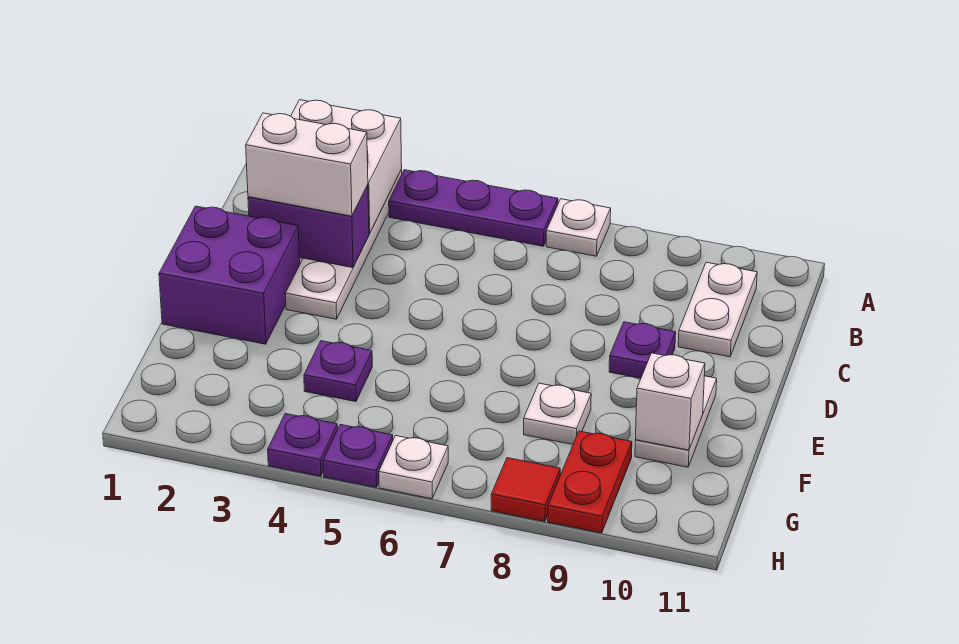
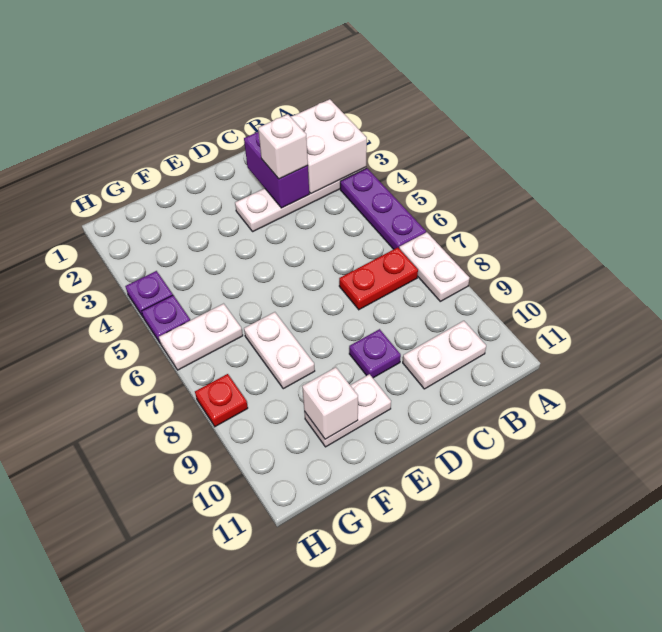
white 1x1 plate [546,199,611,256] -> white 1x2 plate [399,232,469,301]
white 1x2 brick [246,113,368,216] -> white 1x1 brick [258,114,308,179]
purple 2x2 brick [159,206,300,344] -> none
purple 1x1 plate [304,341,372,402] -> none
white 1x1 plate [524,383,591,444] -> white 1x2 plate [244,312,315,389]
red 1x2 plate [548,431,632,533] -> red 1x2 plate moved to [339,247,418,310]
white 1x1 plate [379,436,448,499] -> white 1x2 plate [159,304,243,370]
red 1x1 tile [491,458,560,521] -> red 1x1 plate [195,374,248,427]

